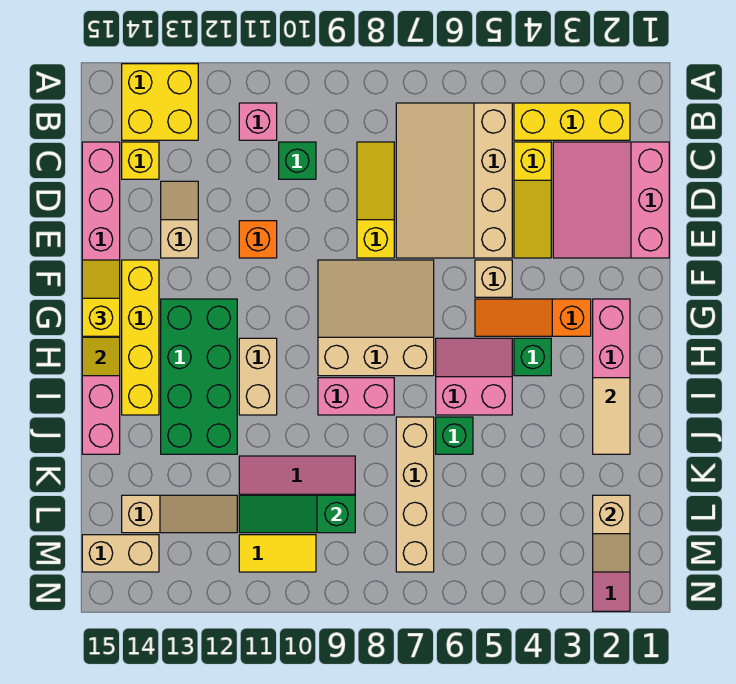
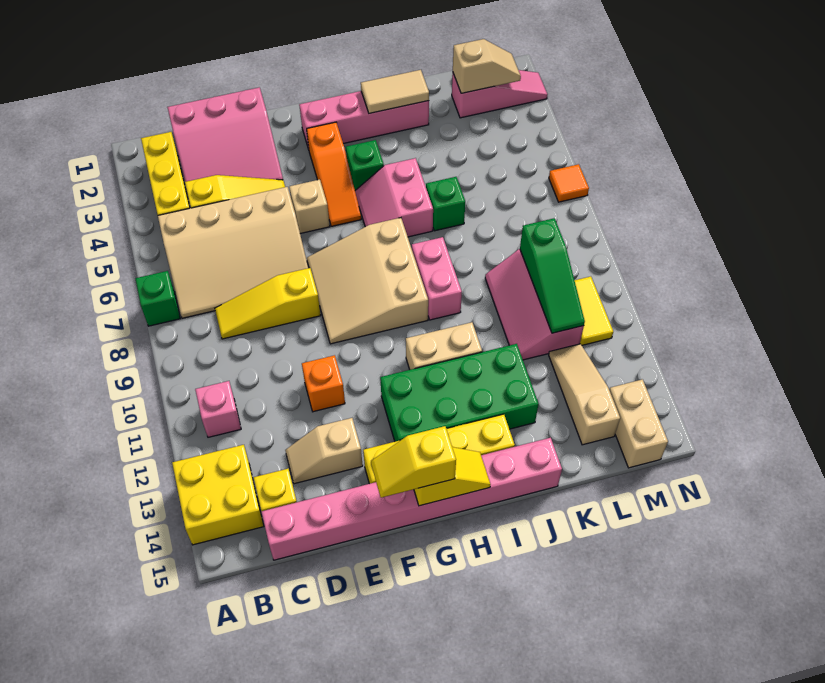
green 1x1 brick [279,142,316,179] -> green 1x1 brick moved to [135,271,180,326]
tan 1x4 brick [396,417,434,572] -> none
none -> orange 1x1 tile [549,164,589,202]

